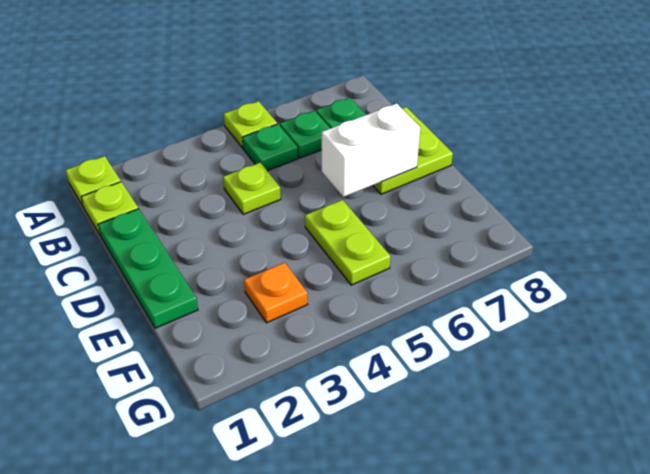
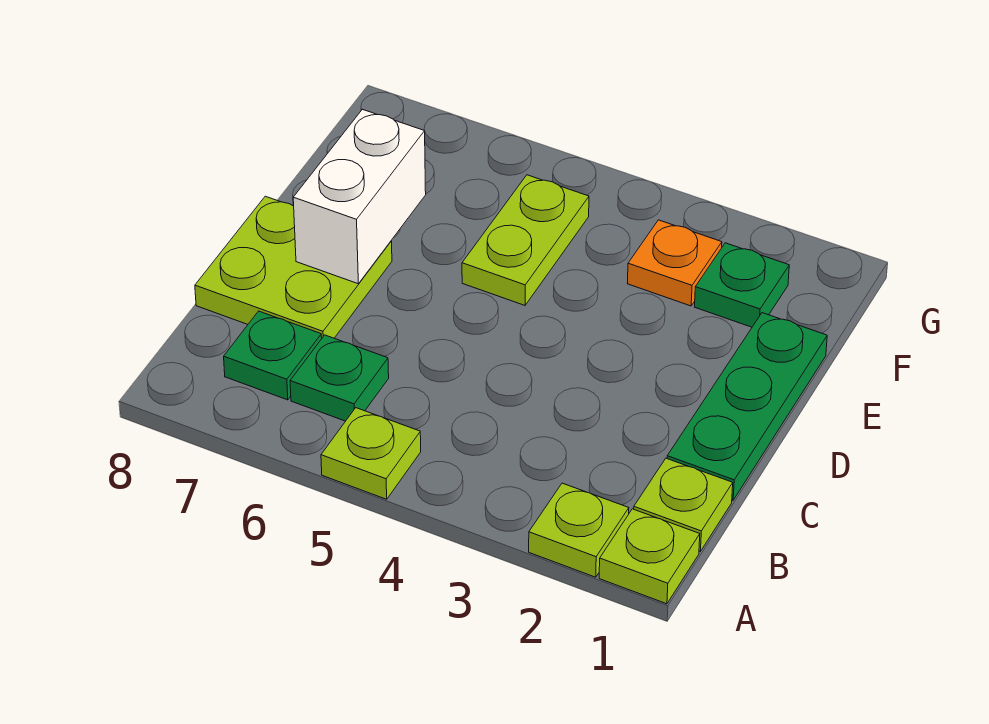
green 1x1 plate [242,124,298,171] -> green 1x1 plate moved to [695,243,789,327]
lime 1x1 plate [223,163,281,214] -> lime 1x1 plate moved to [529,483,629,577]
white 1x2 brick [322,104,420,197] -> white 1x2 brick turned to [293,109,426,284]

